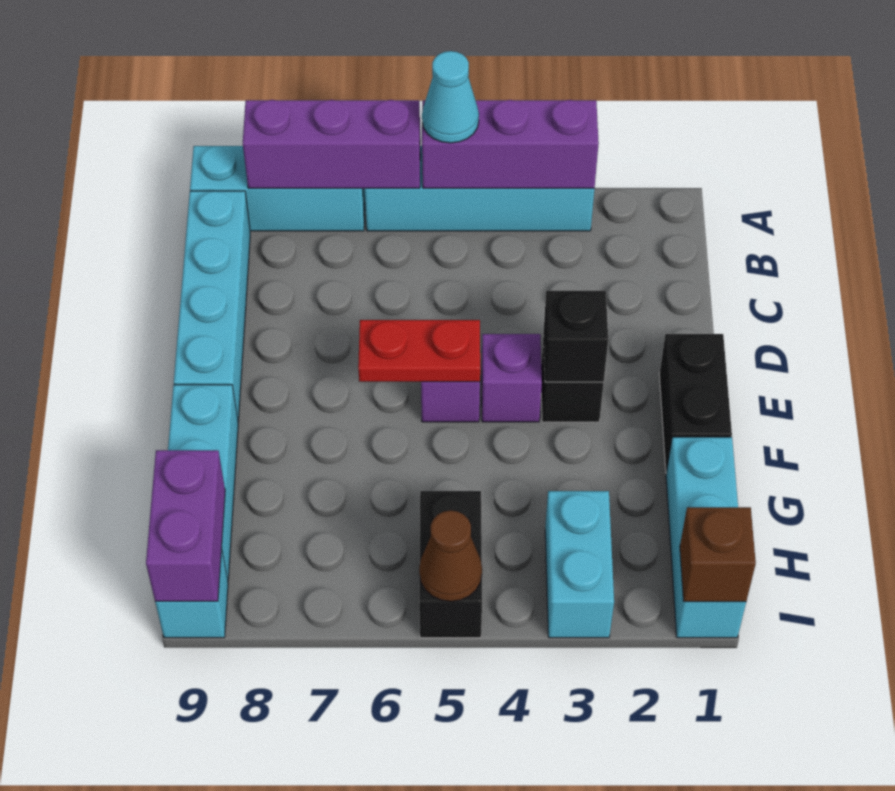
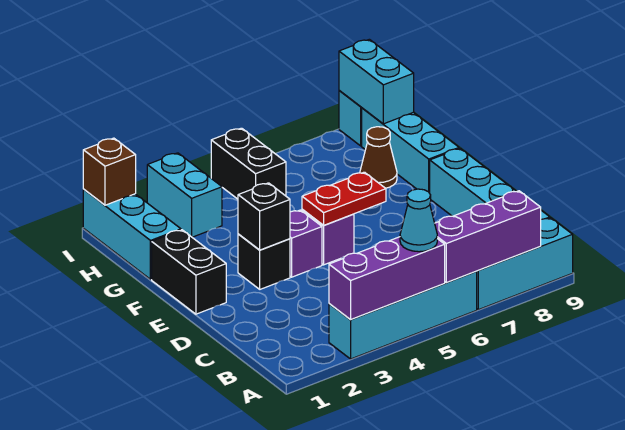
purple 1x2 brick [146,450,225,601] -> cyan 1x2 brick [339,39,414,124]
brown 1x1 cone [419,510,482,601] -> brown 1x1 cone moved to [360,127,397,188]

